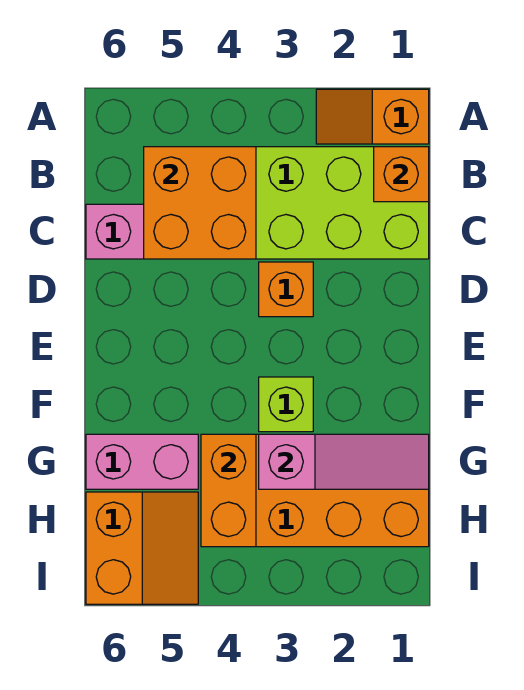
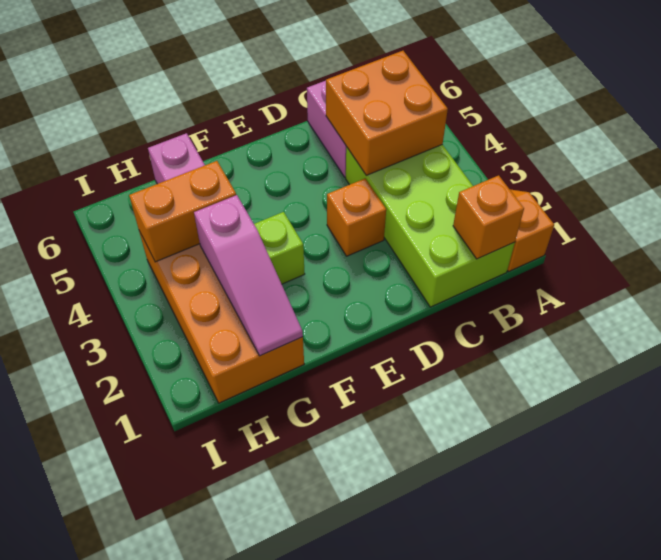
orange 2x2 slope [86,492,198,604] -> none

